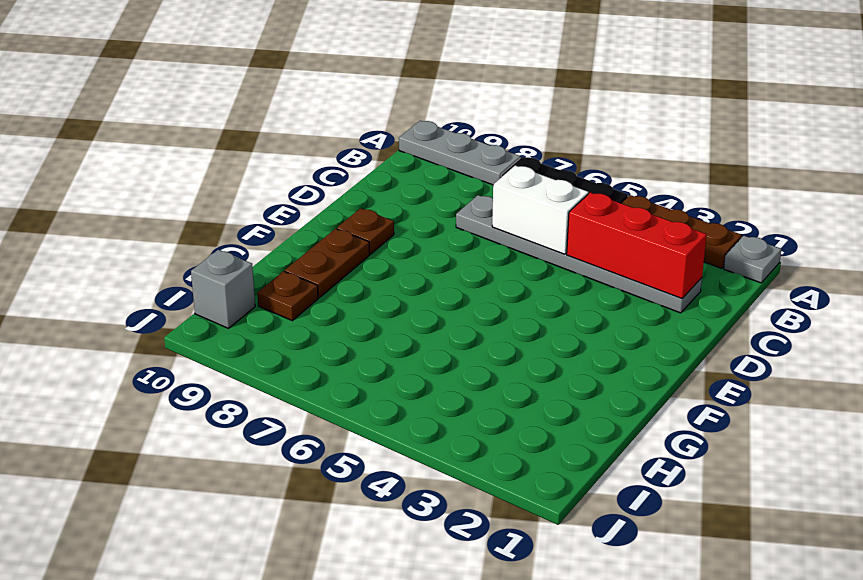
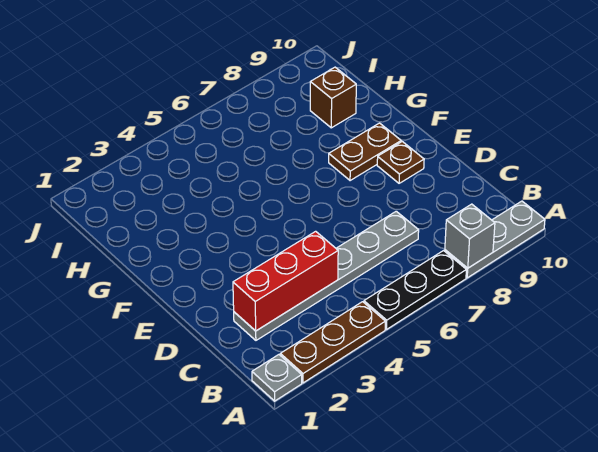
white 1x2 brick [492,166,588,254] -> none
brown 1x2 plate [285,229,370,298] -> brown 1x2 plate turned to [329,123,401,181]
brown 1x1 plate [257,271,318,321] -> brown 1x1 brick [310,67,356,128]
grey 1x1 brick [191,250,255,328] -> grey 1x1 brick moved to [445,204,495,268]

